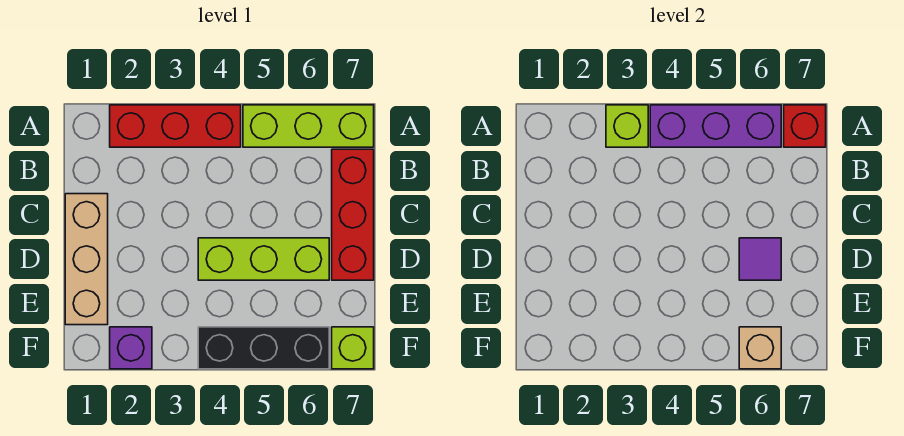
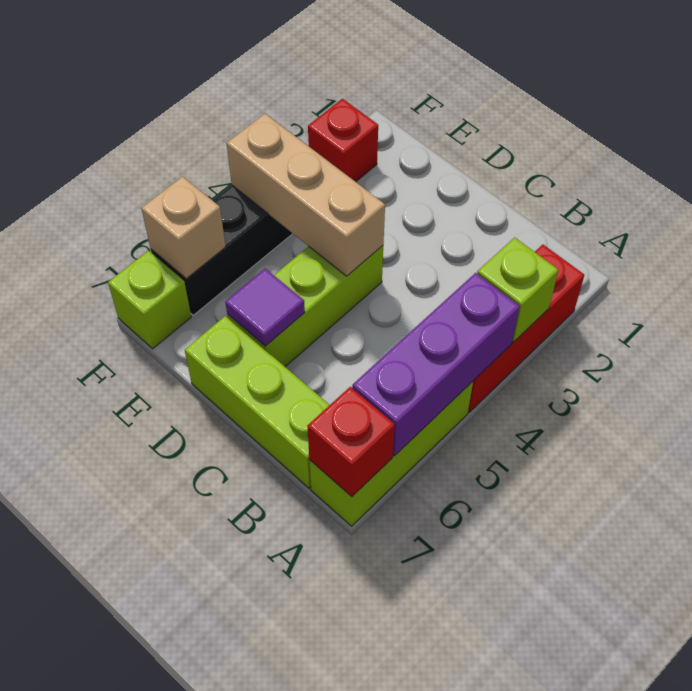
red 1x3 brick [332,149,374,280] -> lime 1x3 brick [185,316,329,488]
tan 1x3 brick [65,194,108,325] -> tan 1x3 brick moved to [227,114,385,276]
purple 1x1 brick [110,327,152,369] -> red 1x1 brick [308,99,378,182]

